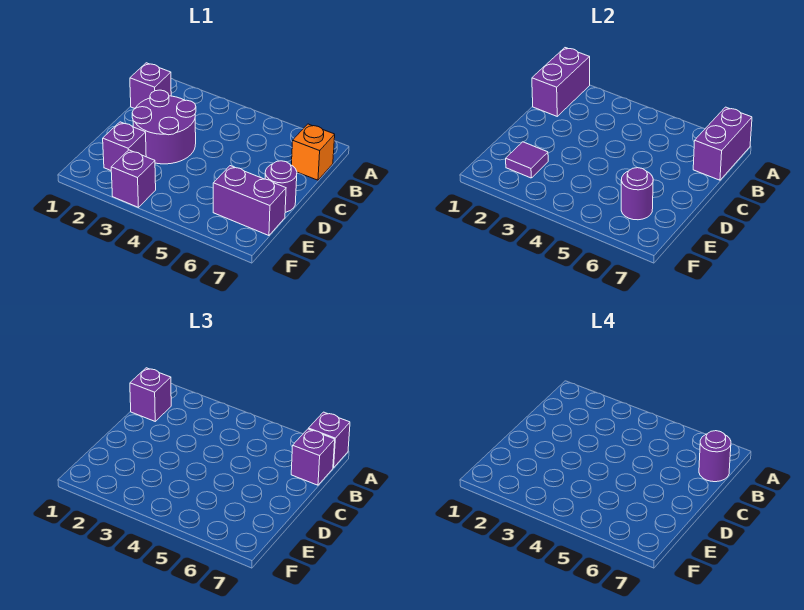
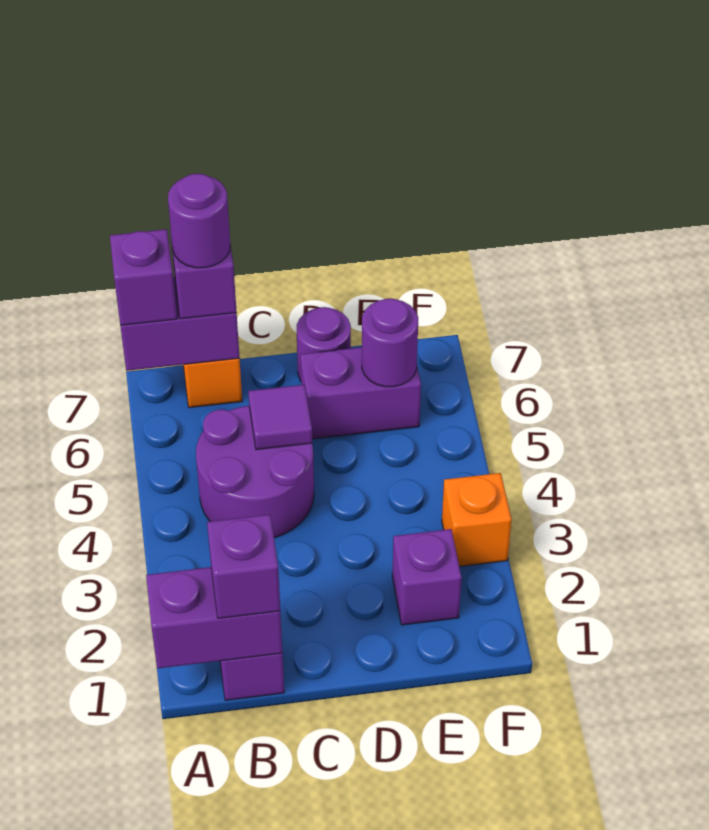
purple 2x2 round brick [132,90,196,164] -> purple 2x2 round brick moved to [196,406,314,538]
purple 1x1 tile [506,142,548,178] -> purple 1x1 tile moved to [248,385,312,450]
purple 1x2 brick [213,166,286,236] -> purple 1x2 brick turned to [300,347,421,439]
purple 1x1 brick [111,150,156,207] -> orange 1x1 brick [442,473,512,566]

